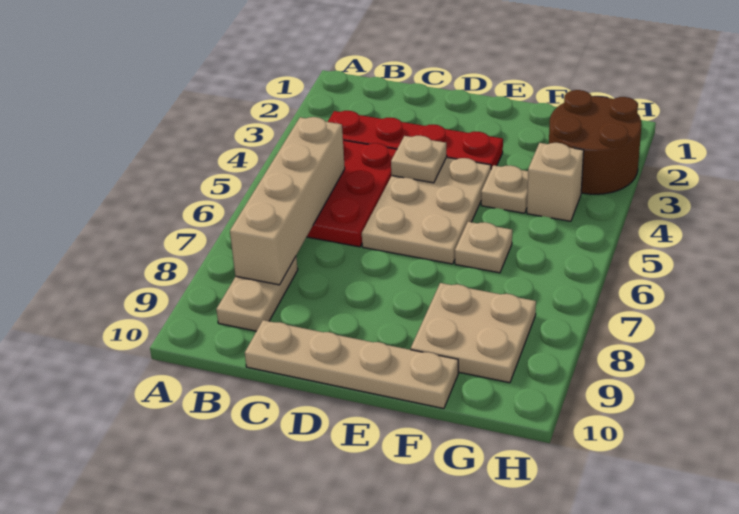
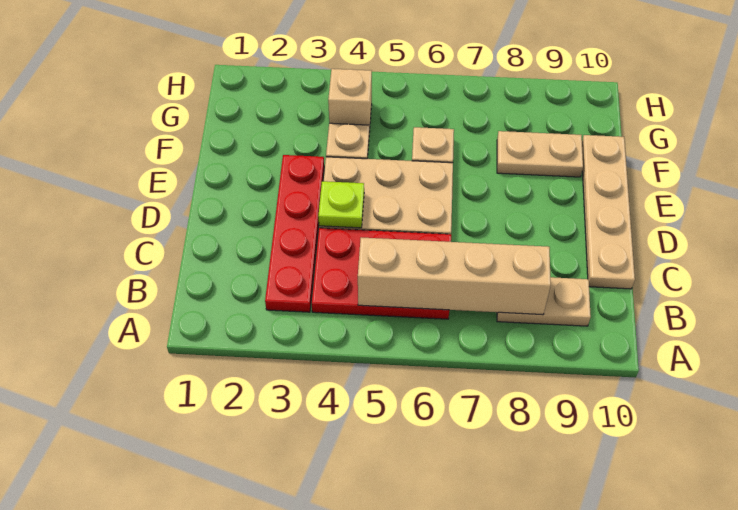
tan 1x1 plate [391,136,447,183] -> lime 1x1 plate [318,181,364,228]
tan 2x2 plate [411,283,536,383] -> tan 1x2 plate [497,131,583,177]
brown 2x2 round brick [549,90,642,194] -> none

